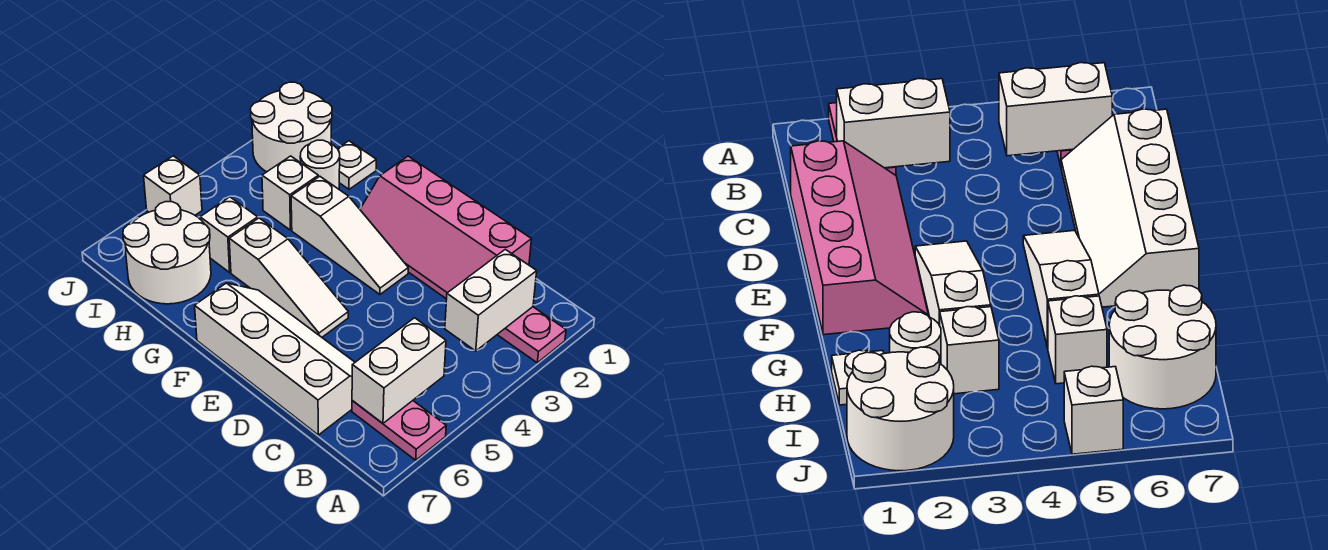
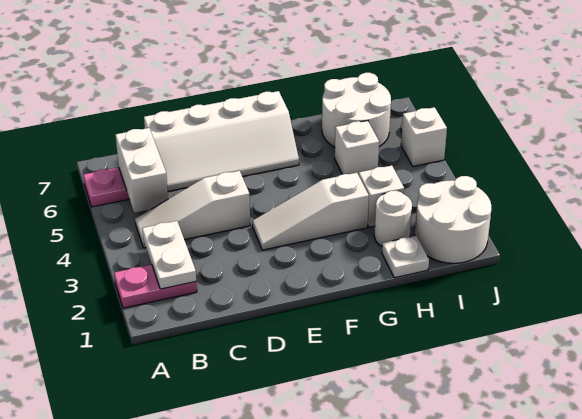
white 1x2 brick [445,249,537,351] -> white 1x2 plate [142,221,196,289]
pink 2x4 slope [360,156,531,299] -> none
white 1x3 slope [229,218,348,337] -> white 1x3 slope moved to [135,171,250,248]

